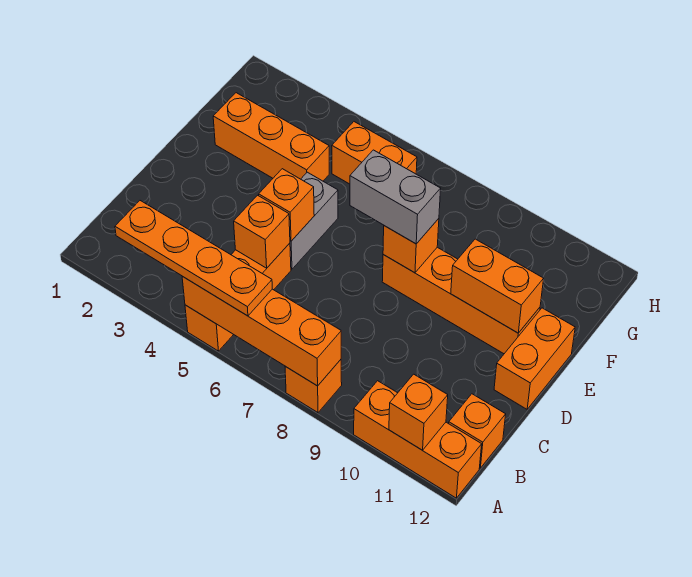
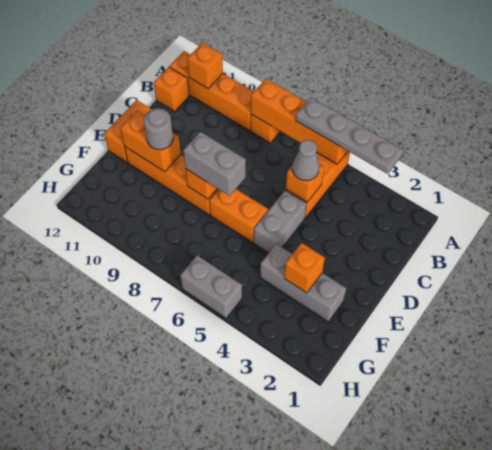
orange 1x4 plate [115,201,272,316] -> grey 1x4 plate [296,97,403,174]
orange 1x3 brick [354,381,482,498] -> orange 1x4 brick [169,51,254,131]
none -> grey 1x1 cone [292,140,319,180]
orange 1x1 brick [259,169,314,241] -> orange 1x1 brick moved to [284,243,325,293]
none -> grey 1x1 round brick [144,108,173,150]
orange 1x3 brick [213,93,329,181] -> grey 1x3 brick [260,244,346,322]
orange 1x2 brick [332,122,417,184] -> orange 1x2 brick moved to [209,189,268,243]
none -> grey 1x2 brick [180,256,242,318]

